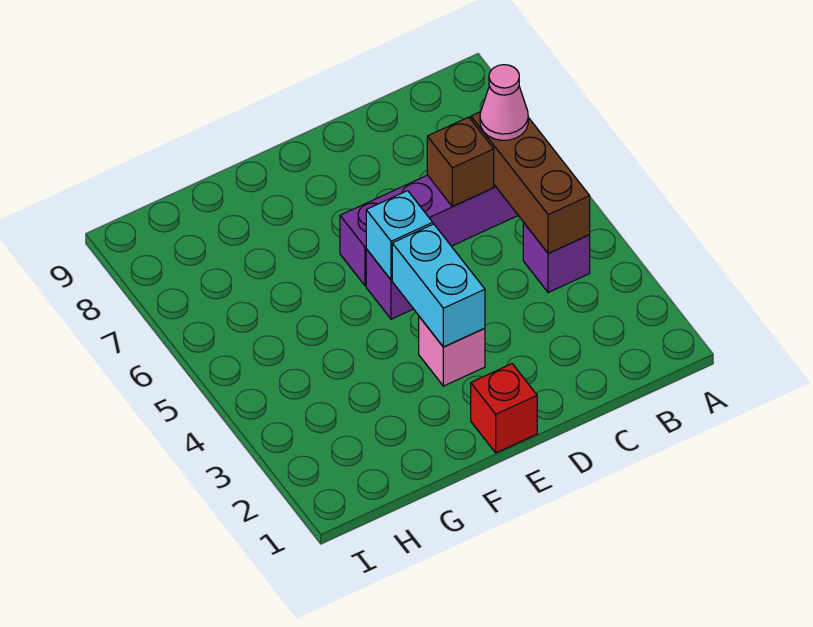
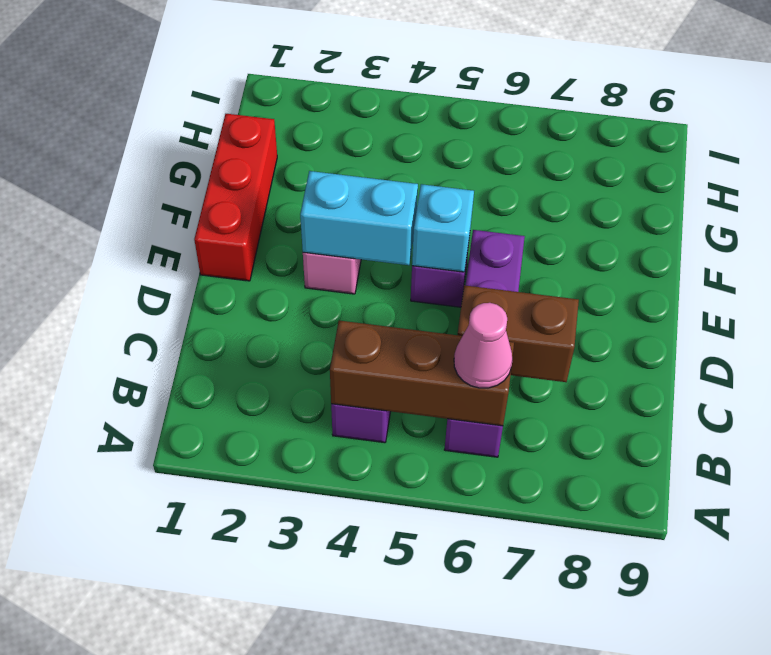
brown 1x1 brick [427,117,494,207] -> brown 1x2 brick [458,285,579,382]
red 1x1 brick [471,364,537,453] -> red 1x3 brick [194,114,277,281]

